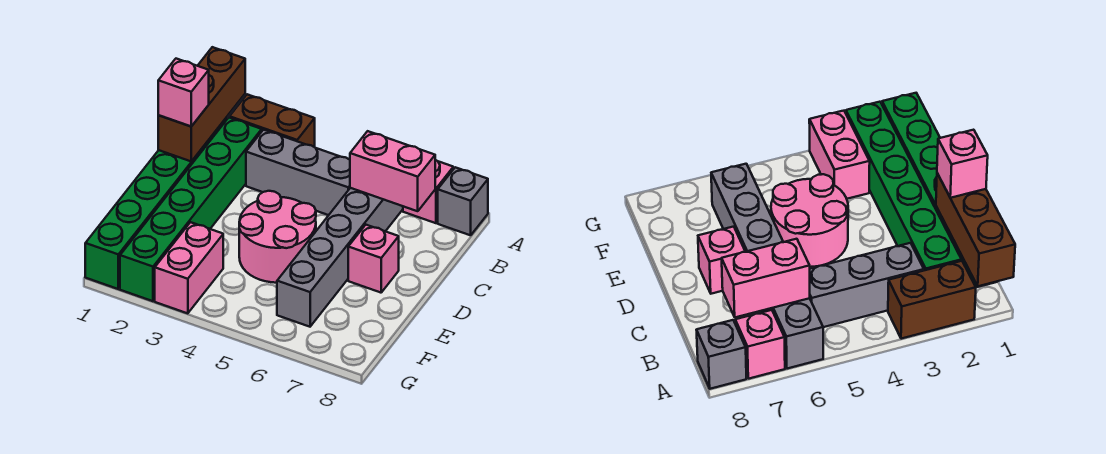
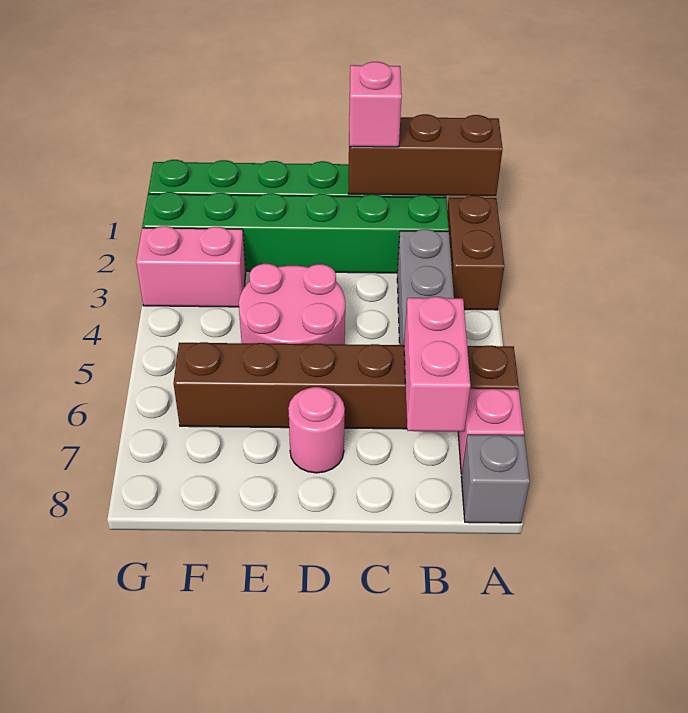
grey 1x6 brick [277,188,403,327] -> brown 1x6 brick [174,342,519,429]
pink 1x1 brick [348,225,399,293] -> pink 1x1 round brick [288,387,345,473]

